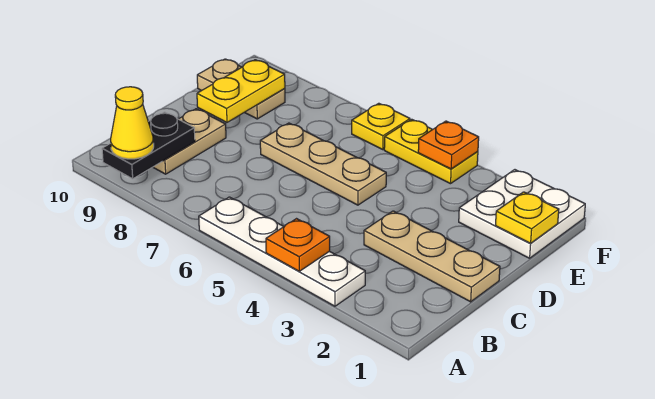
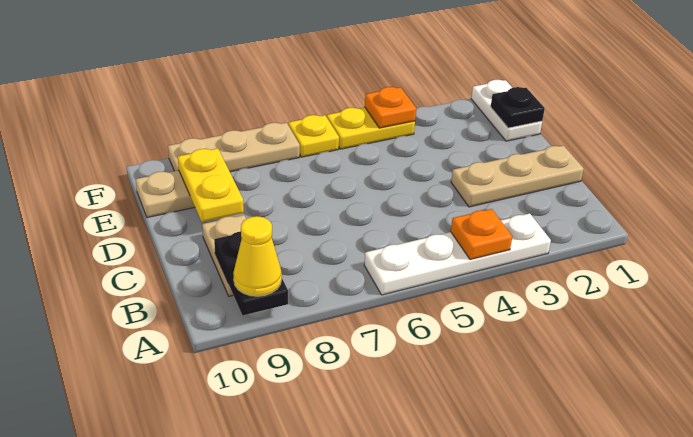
tan 1x3 plate [260,123,386,205] -> tan 1x3 plate moved to [168,123,300,172]
white 2x2 plate [459,170,585,258] -> white 1x2 plate [471,80,542,141]
yellow 1x1 plate [495,192,559,243] -> black 1x1 plate [491,87,545,128]

